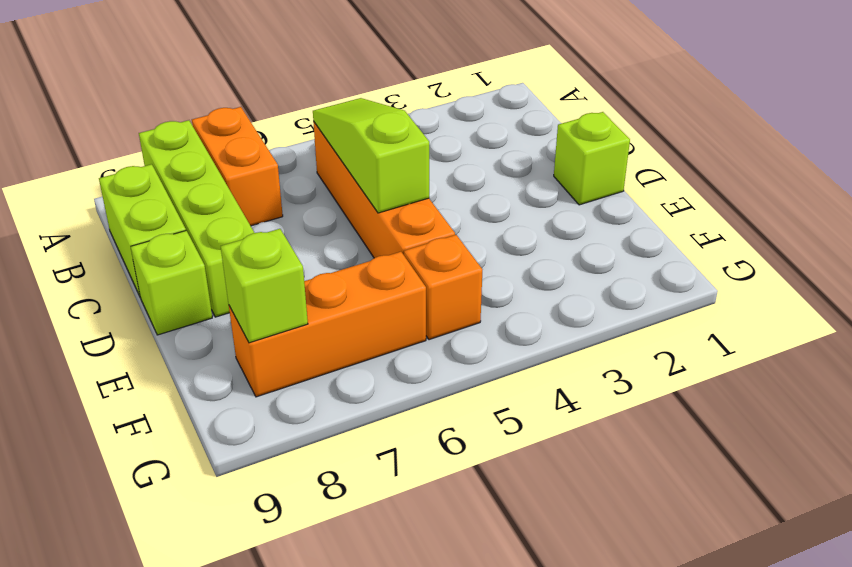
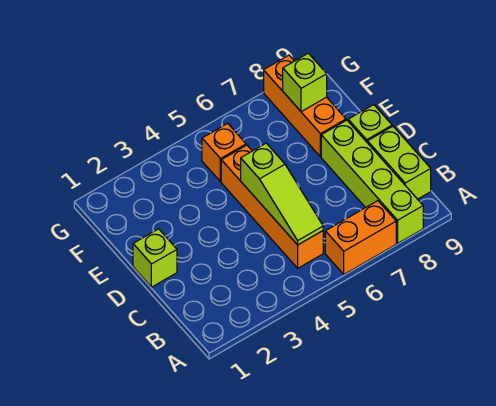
orange 1x2 brick [192,107,283,226] -> orange 1x2 brick turned to [325,201,396,274]
orange 1x3 brick [229,252,426,397] -> orange 1x3 brick turned to [264,55,346,157]

